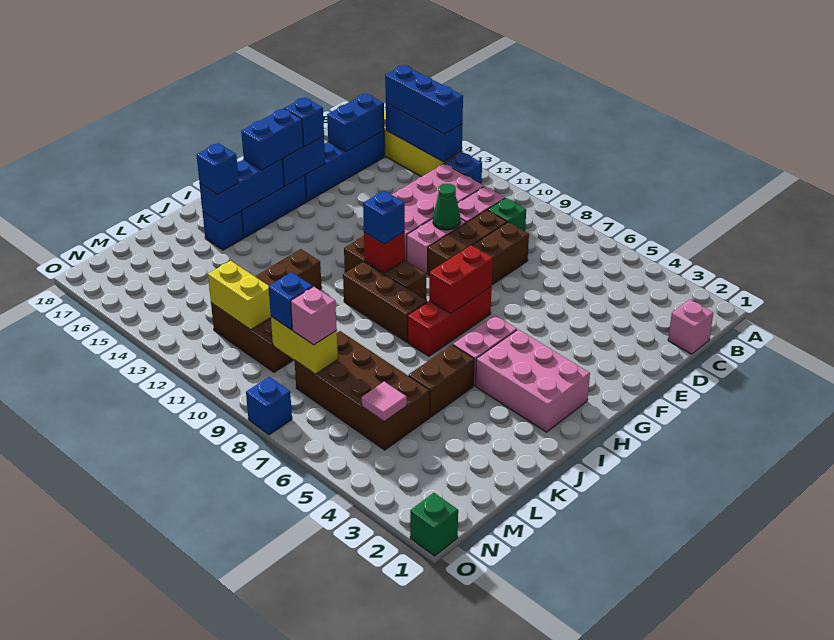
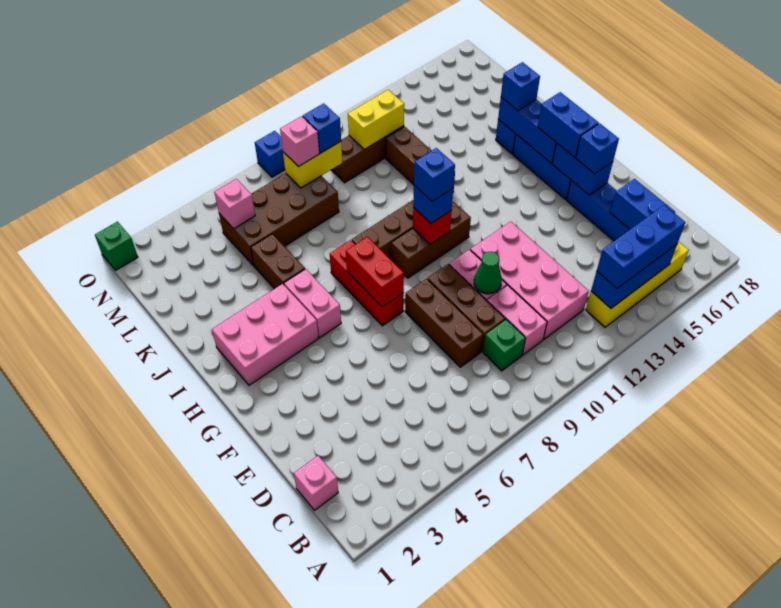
blue 1x1 brick [445,152,482,184] -> blue 1x1 brick moved to [414,148,455,201]
pink 1x1 tile [362,382,407,422] -> pink 1x1 brick [214,179,255,229]

